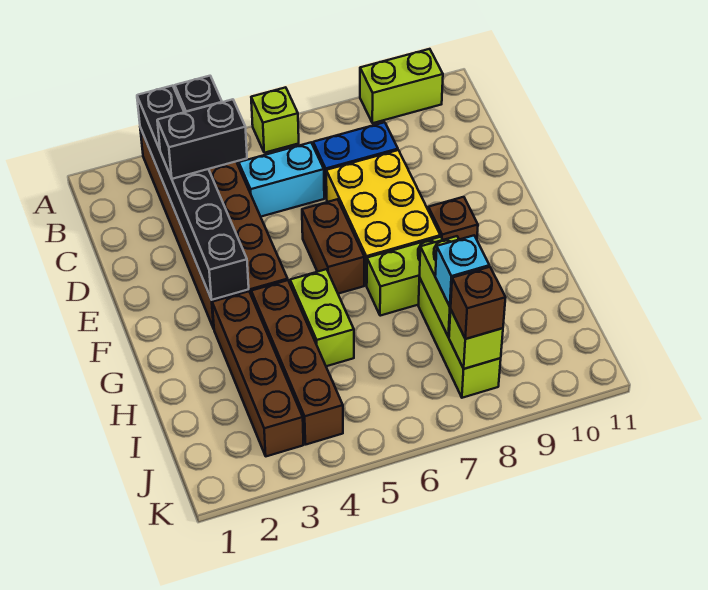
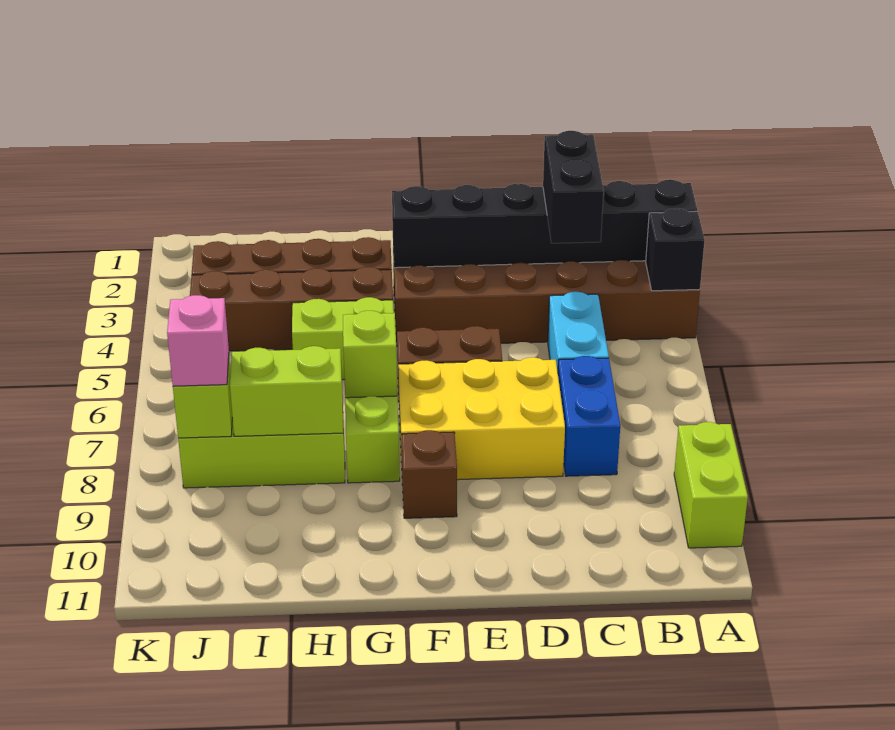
lime 1x1 brick [251,87,299,153] -> lime 1x1 brick moved to [343,311,397,398]
cyan 1x1 brick [435,236,489,307] -> none
brown 1x1 brick [451,267,506,339] -> pink 1x1 brick [167,295,229,386]

